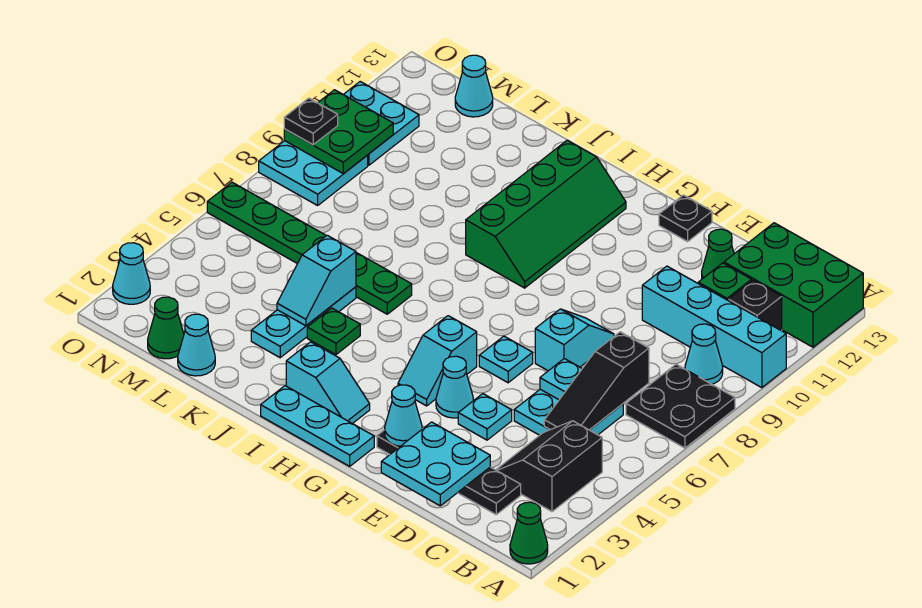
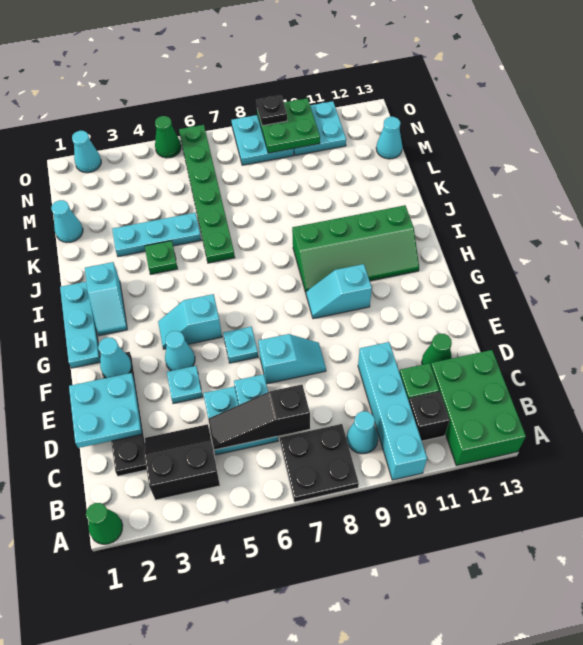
black 1x1 plate [659,195,712,242] -> none
cyan 1x2 slope [277,235,356,326] -> cyan 1x2 slope moved to [306,264,372,319]
green 1x1 cone [148,297,184,359] -> green 1x1 cone moved to [155,116,181,158]

